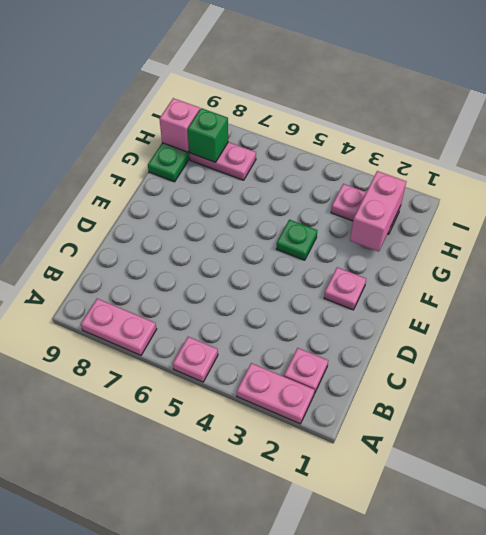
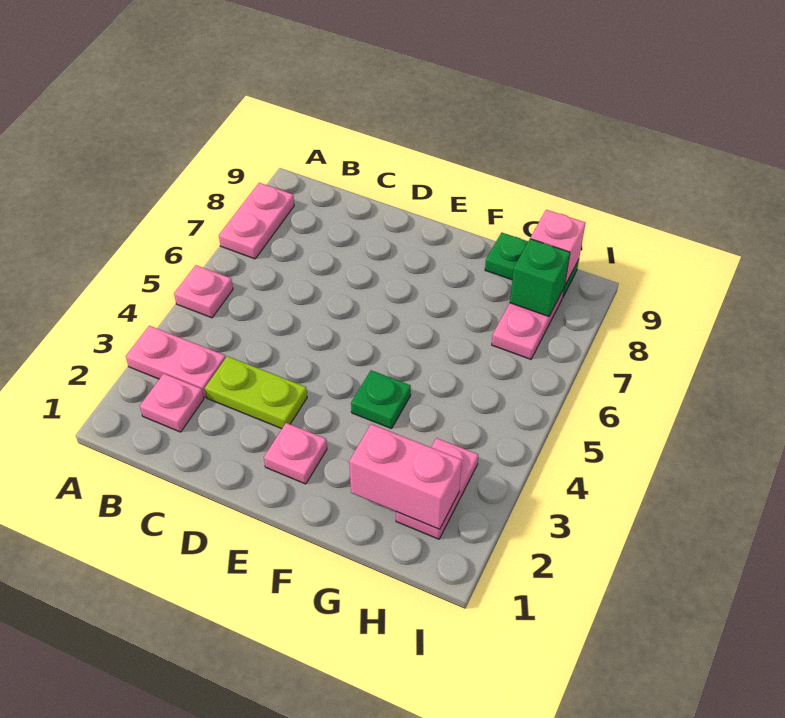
pink 1x2 plate [237,363,315,424] -> pink 1x2 plate turned to [126,326,226,397]
none -> lime 1x2 plate [205,356,307,429]

